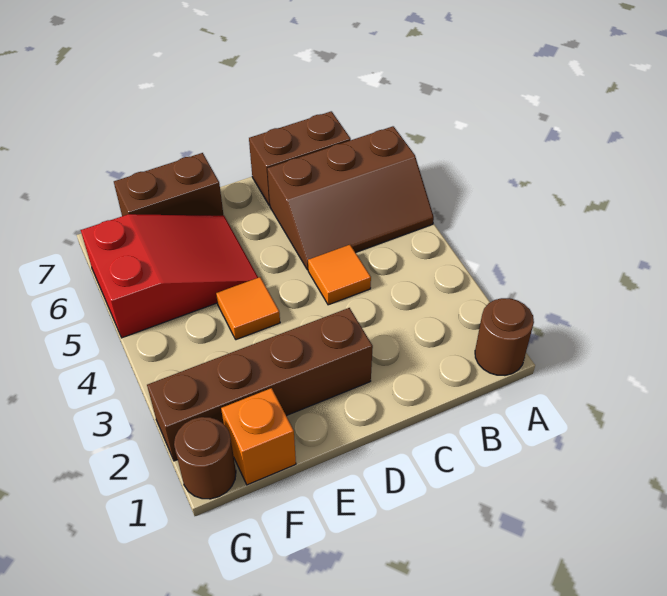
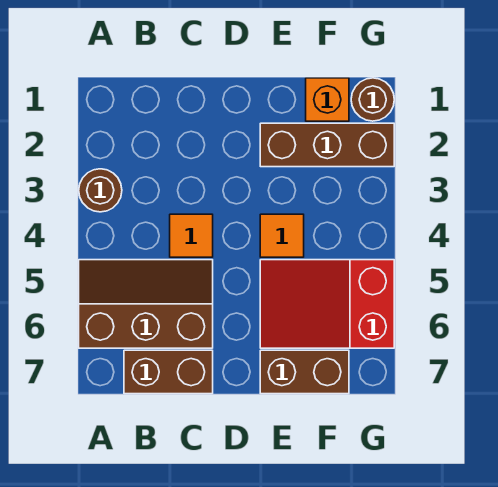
brown 1x1 round brick [475,298,534,375] -> brown 1x1 round brick moved to [79,169,122,212]
brown 1x4 brick [147,308,373,461] -> brown 1x3 brick [260,123,394,167]

